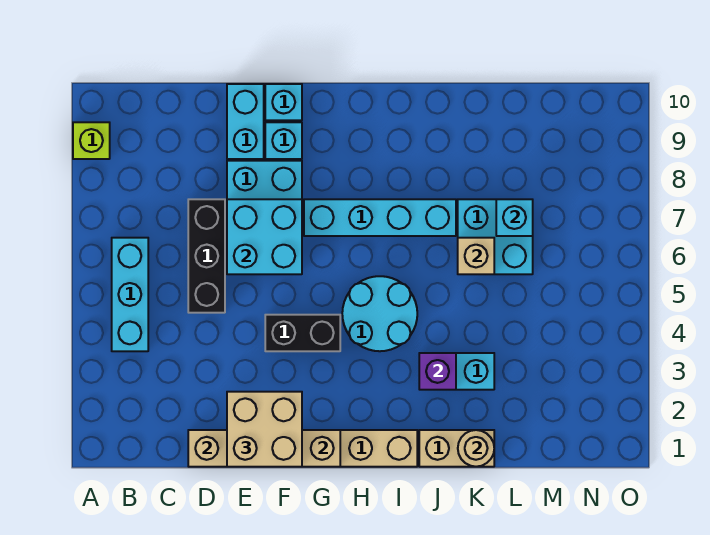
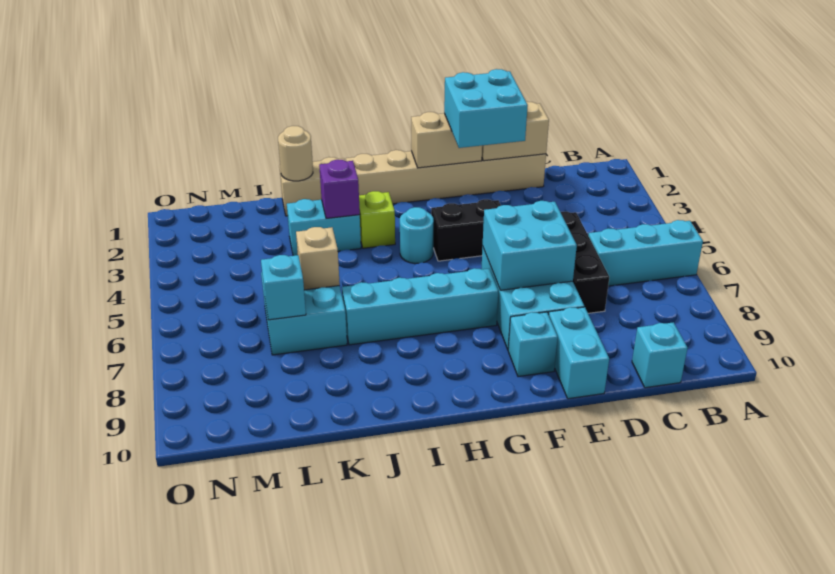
lime 1x1 brick [73,122,110,159] -> lime 1x1 brick moved to [359,191,395,248]
cyan 1x3 brick [112,238,148,351] -> cyan 1x3 brick turned to [588,220,703,286]
tan 2x2 brick [227,392,302,467] -> cyan 2x2 brick [444,69,528,148]
cyan 1x1 brick [265,84,302,120] -> cyan 1x1 brick moved to [632,322,688,388]
cyan 2x2 round brick [342,276,417,351] -> cyan 1x1 round brick [400,207,434,264]

